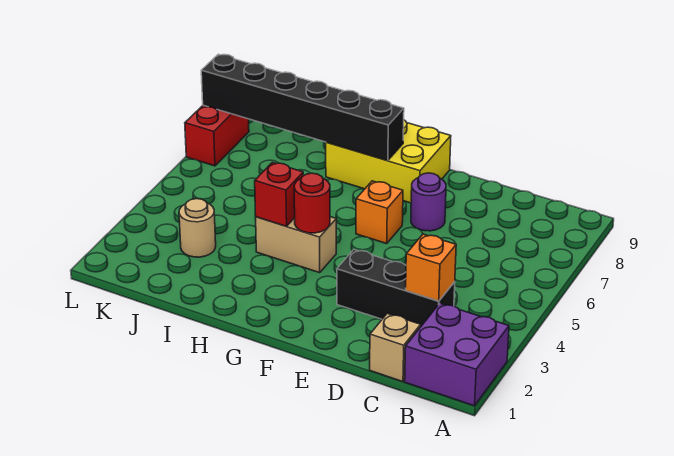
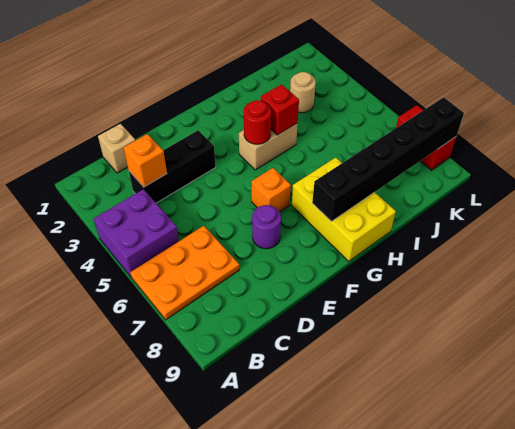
purple 2x2 brick [405,303,509,406] -> purple 2x2 brick moved to [94,189,179,277]
none -> orange 2x3 plate [130,226,239,320]
yellow 2x3 brick [326,120,451,203] -> yellow 2x3 brick turned to [292,157,396,261]

